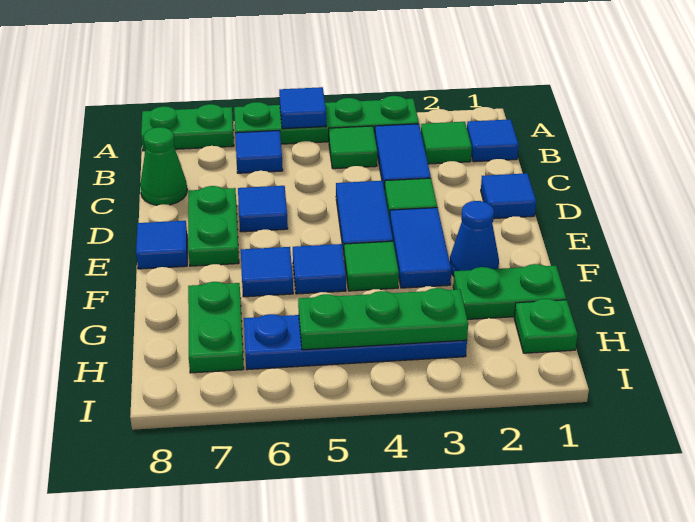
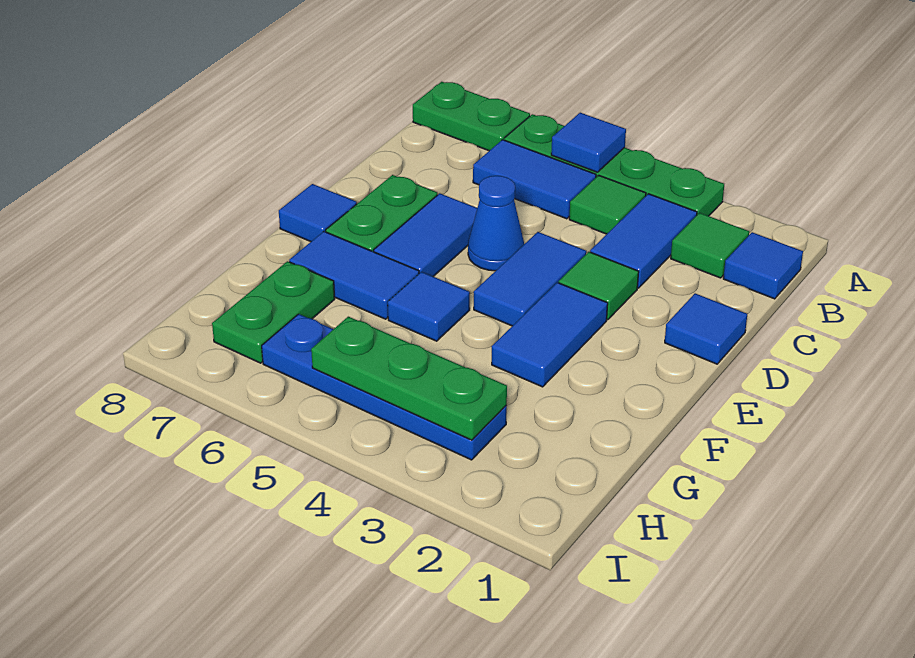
blue 1x1 tile [235,131,283,173] -> blue 1x2 tile [473,140,596,219]
green 1x1 cone [140,127,187,205] -> none
blue 1x1 tile [238,186,288,232] -> blue 1x2 tile [374,193,477,277]
blue 1x1 cone [450,201,499,276] -> blue 1x1 cone moved to [468,176,524,271]
green 1x1 tile [344,241,399,291] -> none
blue 1x1 tile [241,247,293,297] -> blue 1x2 tile [289,231,419,319]
green 1x2 plate [453,264,566,319] -> none
green 1x1 plate [514,299,578,353] -> none

